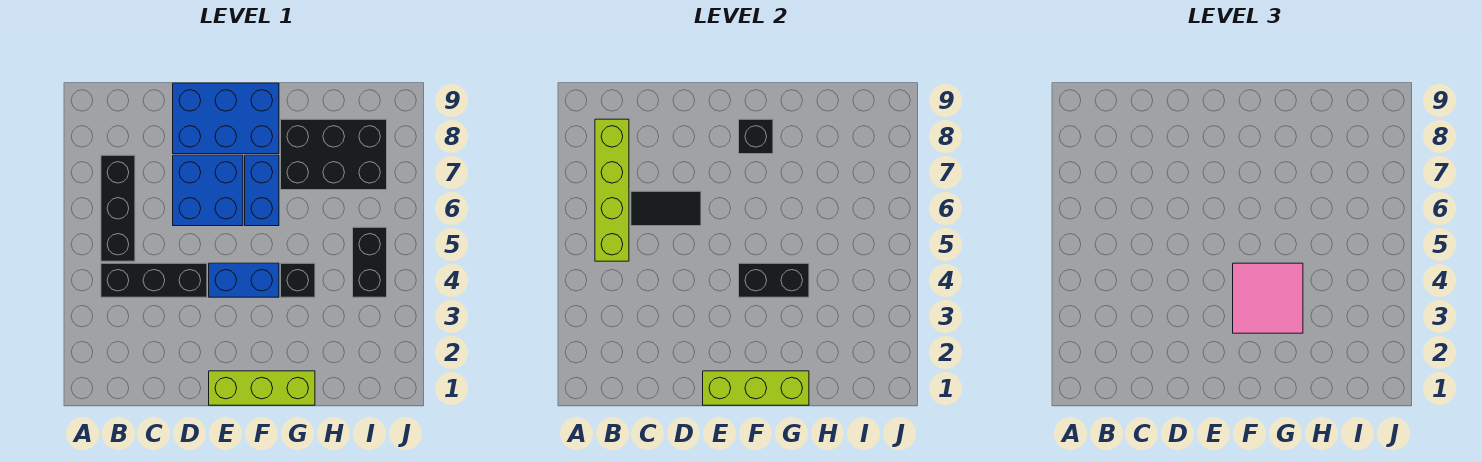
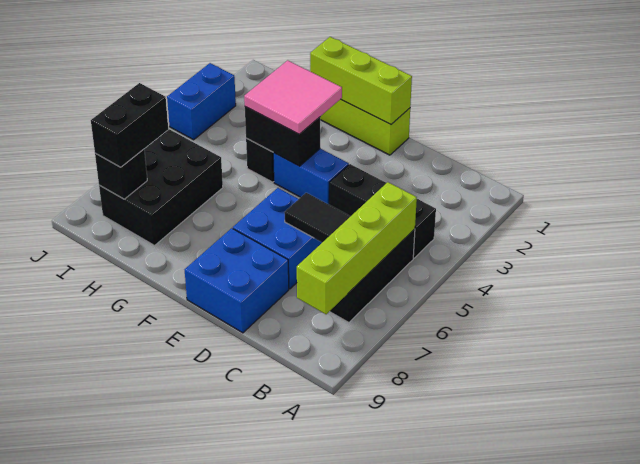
blue 2x3 brick [173,83,279,154] -> blue 2x2 brick [185,228,289,333]
blue 1x2 brick [245,155,279,226] -> blue 1x2 brick moved to [167,63,236,140]
black 1x1 brick [739,119,773,154] -> black 1x1 brick moved to [95,149,147,199]
black 2x3 brick [281,119,387,190] -> black 2x3 brick turned to [99,129,223,245]
black 1x2 brick [353,227,387,297] -> black 1x2 brick moved to [91,83,168,167]

